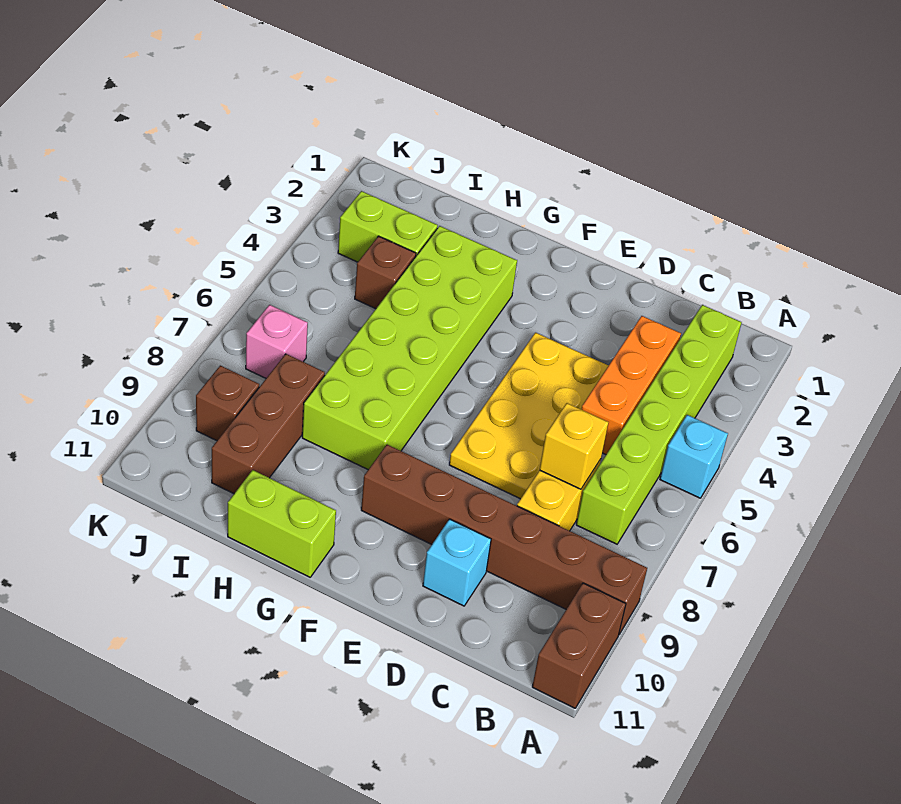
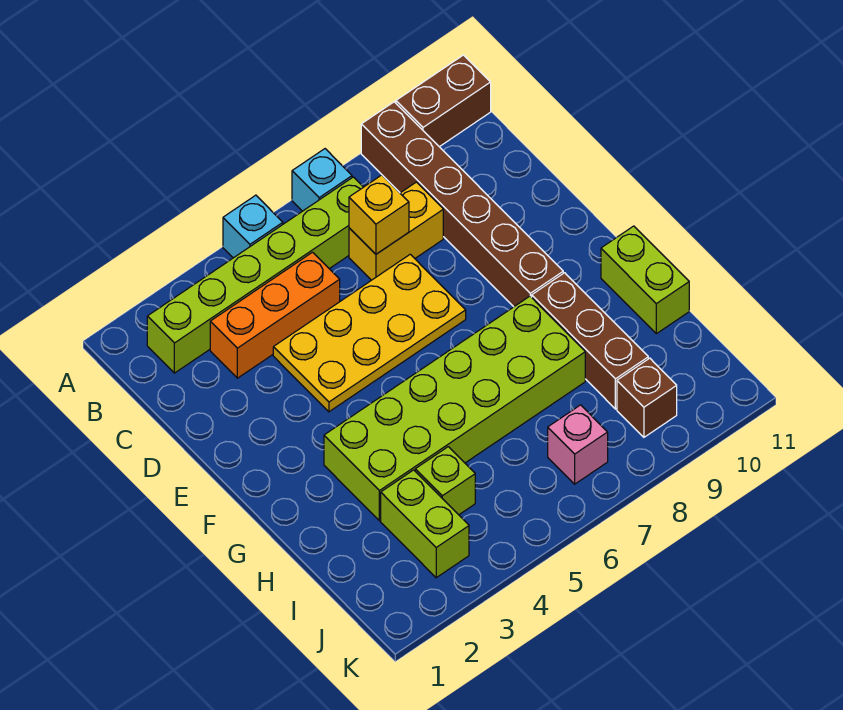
cyan 1x1 brick [423,519,491,606] -> cyan 1x1 brick moved to [292,149,352,211]
brown 1x1 brick [355,236,416,309] -> lime 1x1 brick [415,447,475,515]
brown 1x3 brick [212,354,325,494] -> brown 1x3 brick turned to [532,273,648,409]

